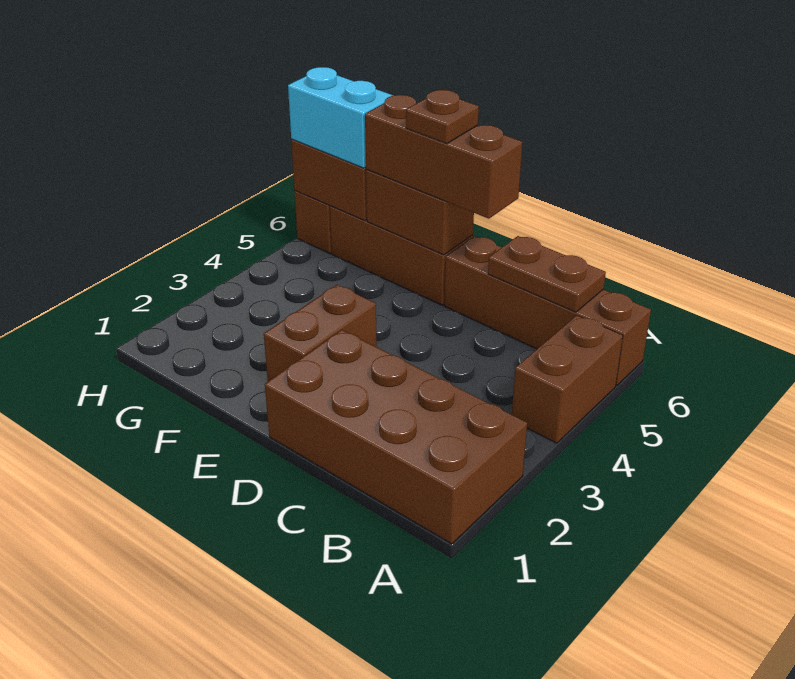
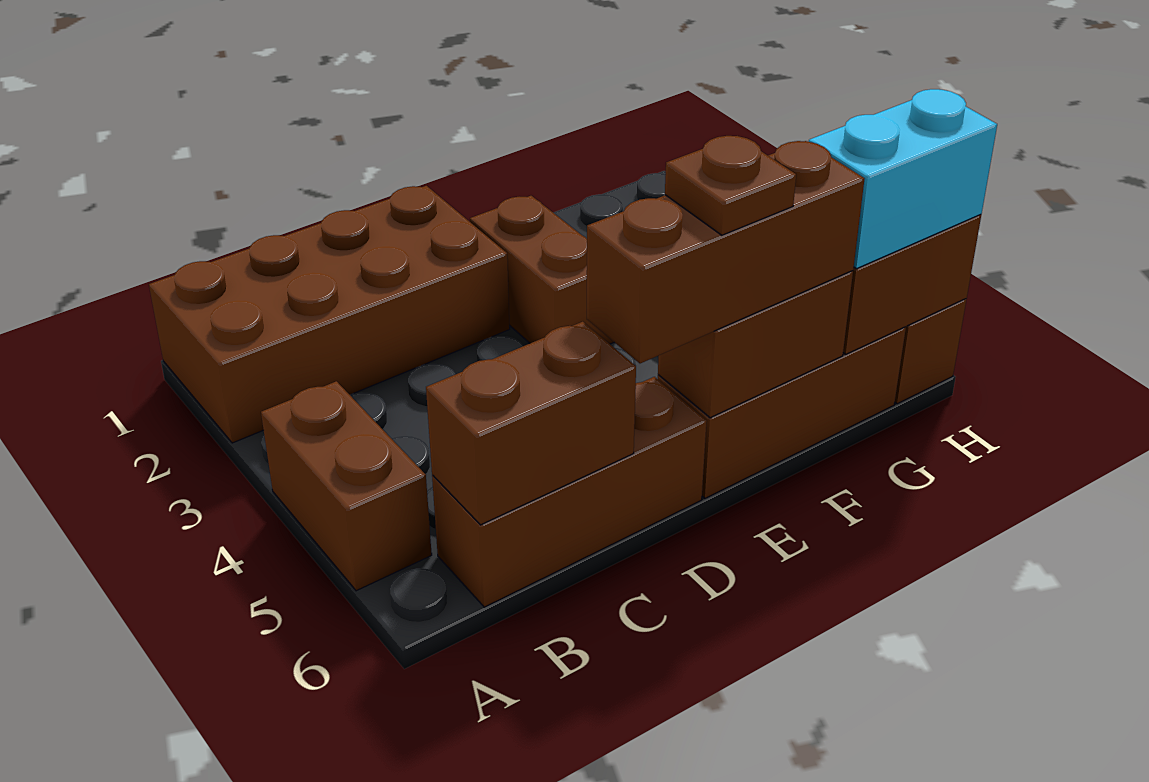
brown 1x4 brick [444,236,651,386] -> brown 1x3 brick [432,377,707,607]
brown 1x2 plate [488,236,606,312] -> brown 1x2 brick [426,322,636,525]

